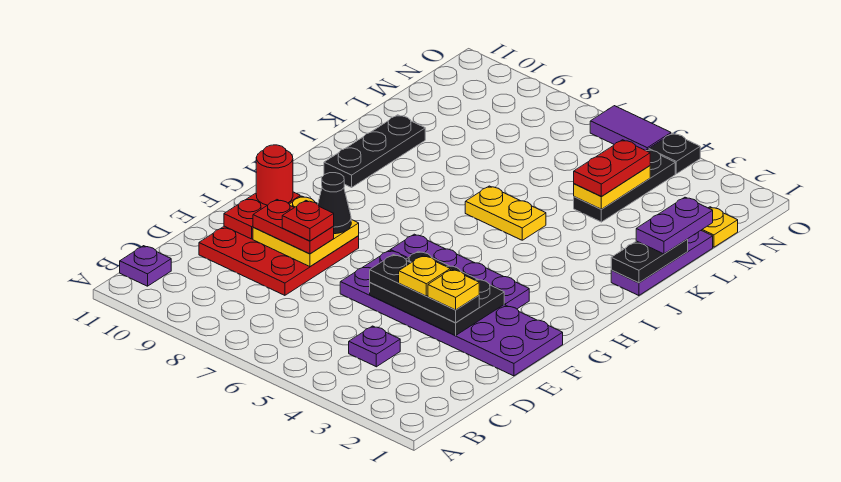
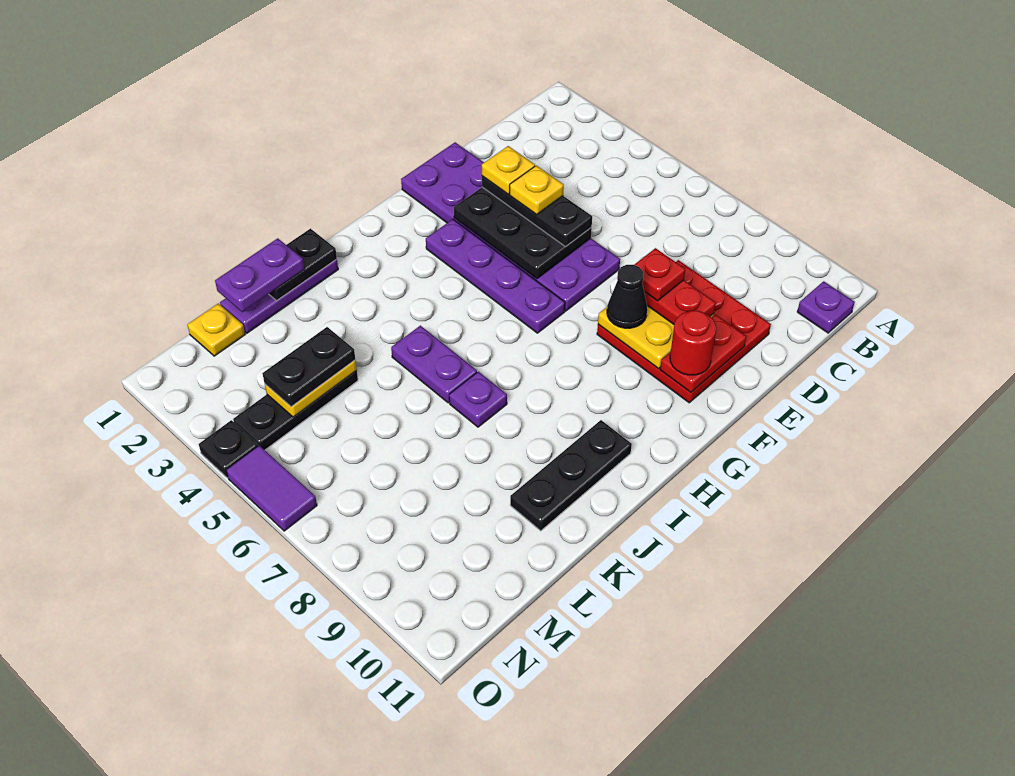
purple 1x1 plate [349,326,400,367] -> purple 1x1 plate moved to [449,372,507,427]
yellow 1x2 plate [465,186,546,240] -> purple 1x2 plate [391,326,477,403]
red 1x2 plate [574,140,650,197] -> black 1x2 plate [262,327,355,407]

